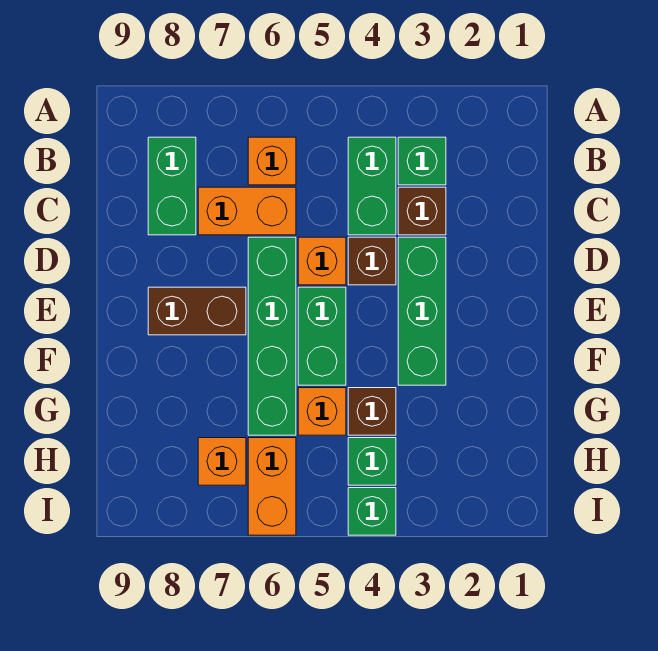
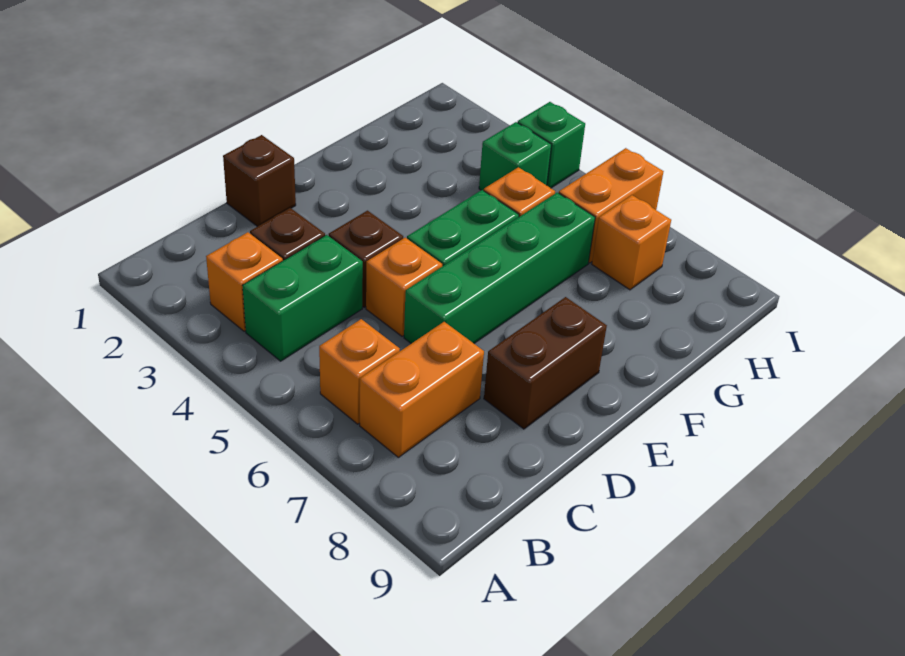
green 1x1 brick [398,137,446,185] -> orange 1x1 brick [206,232,283,331]
green 1x2 brick [148,137,196,235] -> none
orange 1x2 brick [198,187,296,235] -> orange 1x2 brick turned to [360,322,484,457]
green 1x3 brick [398,237,446,385] -> none
brown 1x2 brick [148,287,246,335] -> brown 1x2 brick turned to [484,297,607,429]
brown 1x1 brick [348,388,396,435] -> brown 1x1 brick moved to [223,135,296,227]

